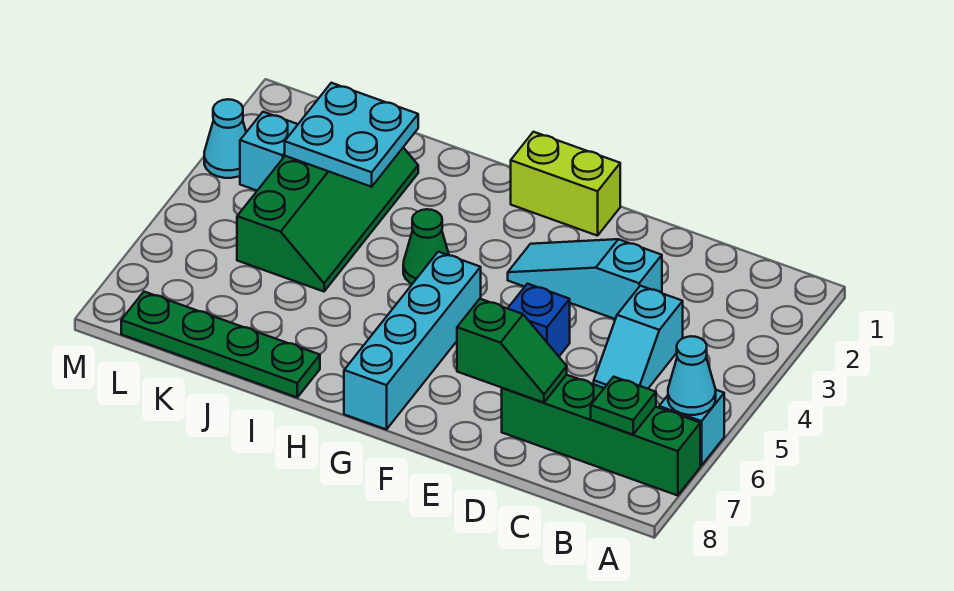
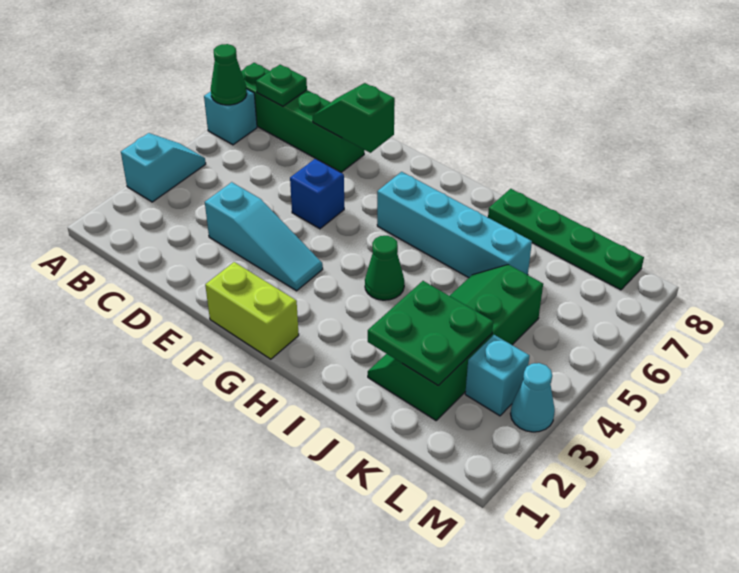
cyan 1x1 cone [668,336,716,415] -> green 1x1 cone [211,44,247,105]
cyan 1x2 slope [594,286,683,389] -> cyan 1x2 slope moved to [121,133,206,202]
cyan 1x4 brick [344,252,481,430] -> cyan 1x4 brick turned to [377,172,532,278]
cyan 2x2 plate [285,83,418,187] -> green 2x2 plate [368,281,493,386]

